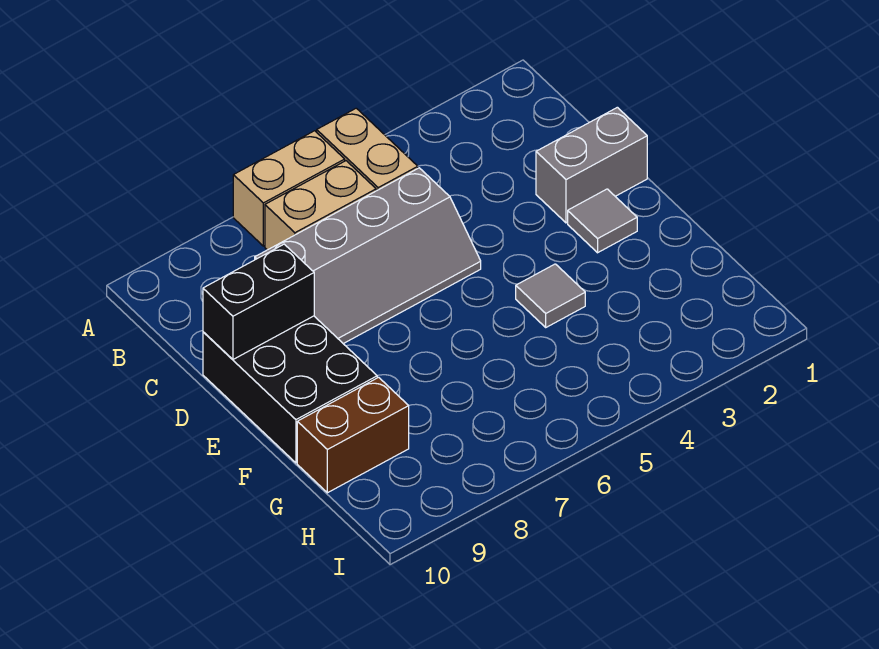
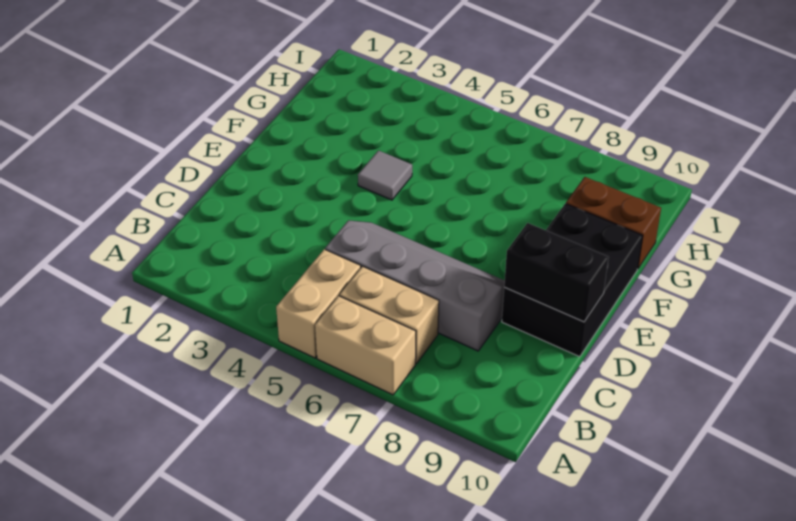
grey 1x2 brick [536,107,647,223] -> none
grey 1x1 tile [568,189,637,253] -> none

